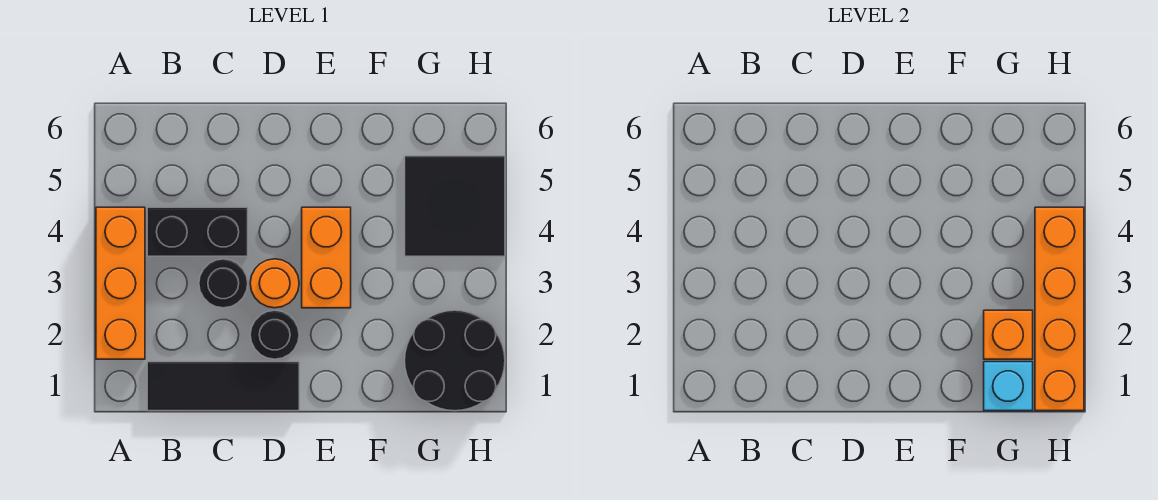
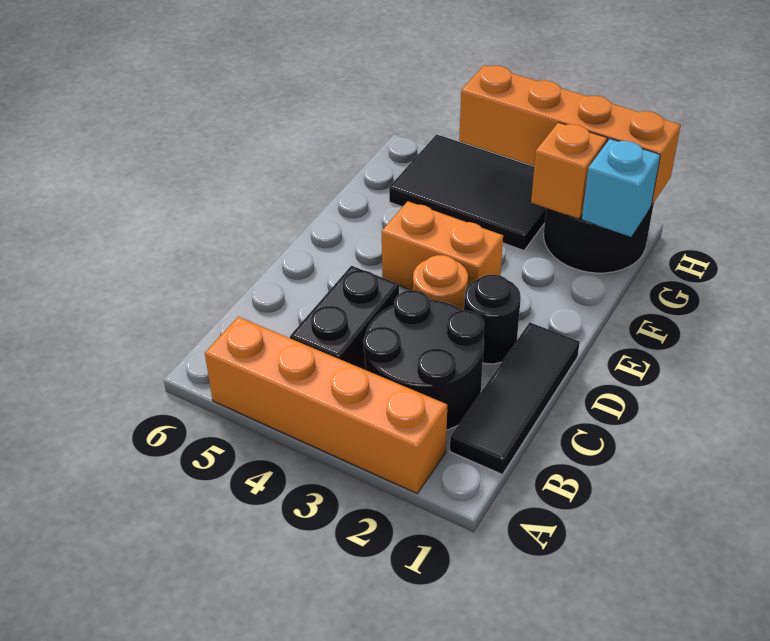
orange 1x3 brick [96,207,145,359] -> orange 1x4 brick [205,317,447,493]
black 1x1 round brick [199,259,248,308] -> black 2x2 round brick [363,290,484,430]
black 2x2 tile [405,156,505,256] -> black 2x3 tile [389,135,546,250]

